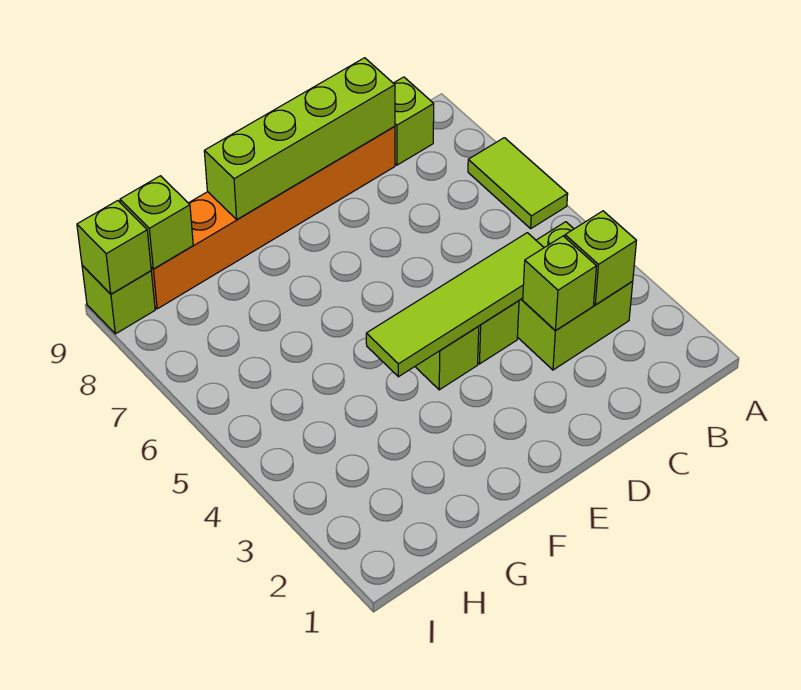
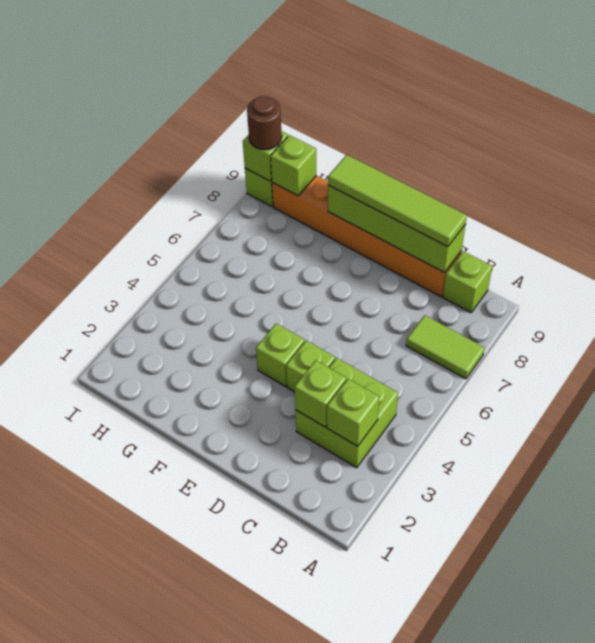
lime 1x2 tile [468,138,568,228] -> lime 1x2 tile turned to [406,315,485,379]
lime 1x4 tile [366,233,544,377] -> lime 1x4 tile moved to [328,155,467,247]
none -> brown 1x1 round brick [247,96,282,150]

